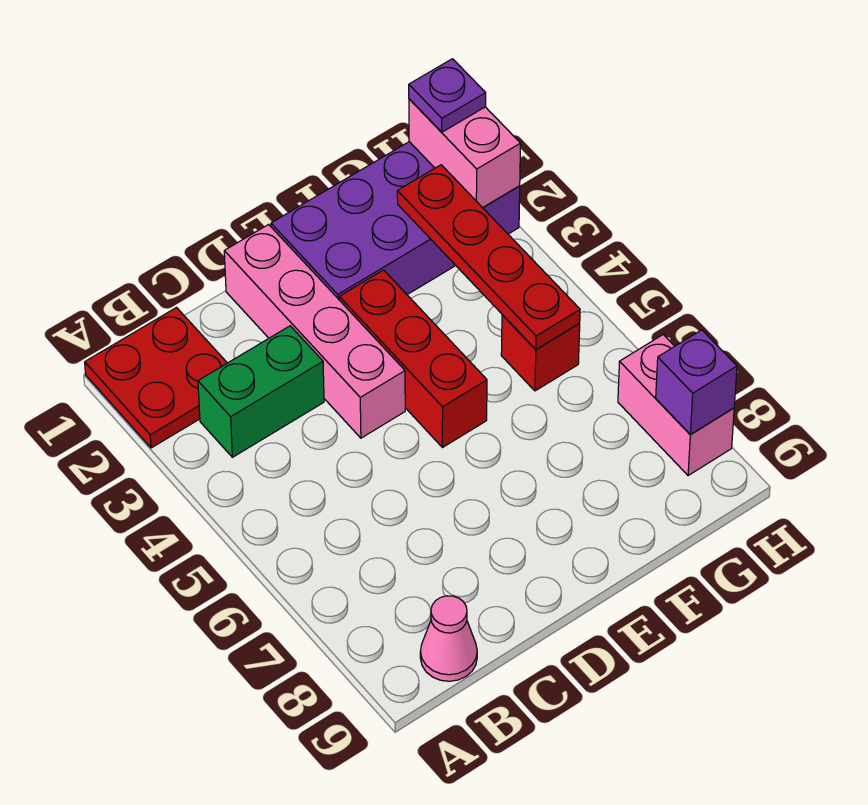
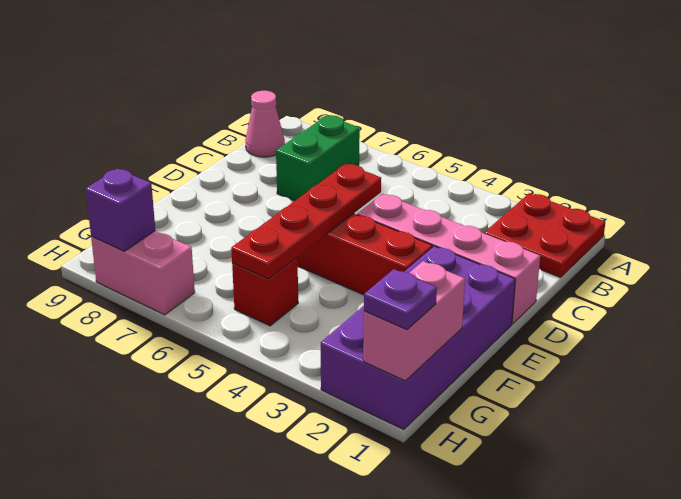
green 1x2 brick [198,326,324,457] -> green 1x2 brick moved to [276,115,360,201]
red 1x4 plate [397,165,580,349] -> red 1x4 plate turned to [231,164,381,279]
pink 1x2 brick [409,99,521,208] -> pink 1x2 brick turned to [363,261,465,381]

